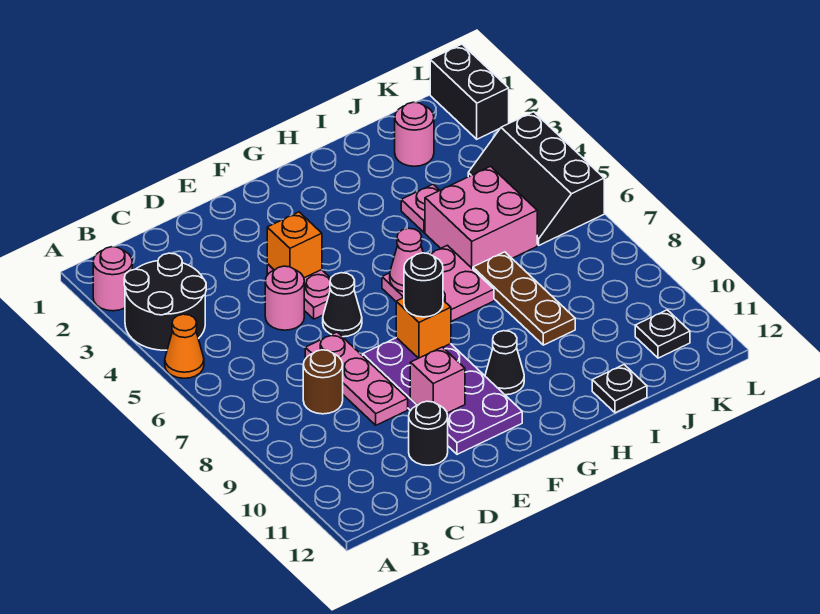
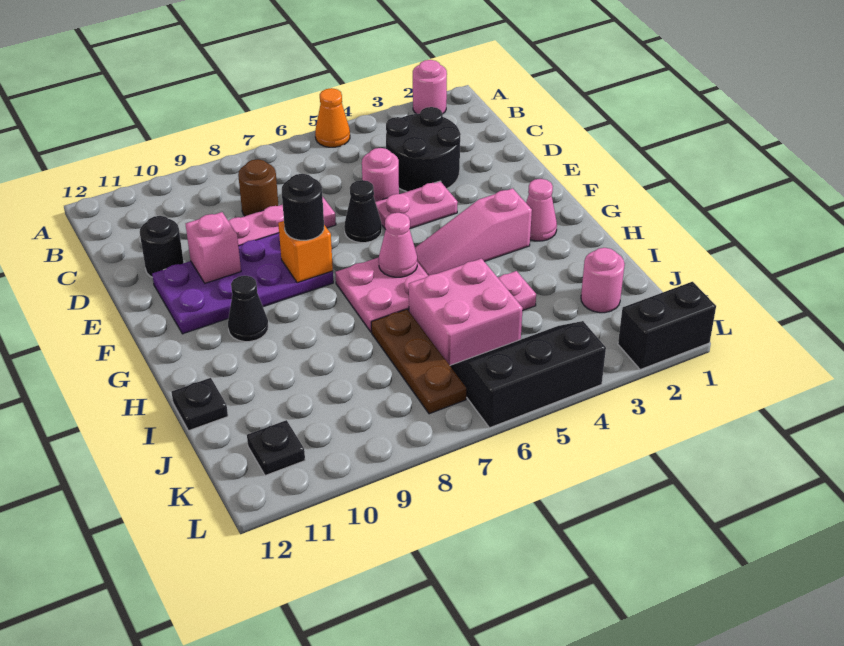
black 2x2 round brick [124,253,206,350] -> black 2x2 round brick moved to [386,107,461,192]
orange 1x1 brick [267,212,322,278] -> none
none -> pink 1x1 cone [526,179,557,241]
none -> pink 1x3 slope [415,188,532,276]
brown 1x3 plate [473,252,575,345] -> brown 1x3 plate turned to [371,309,466,414]

